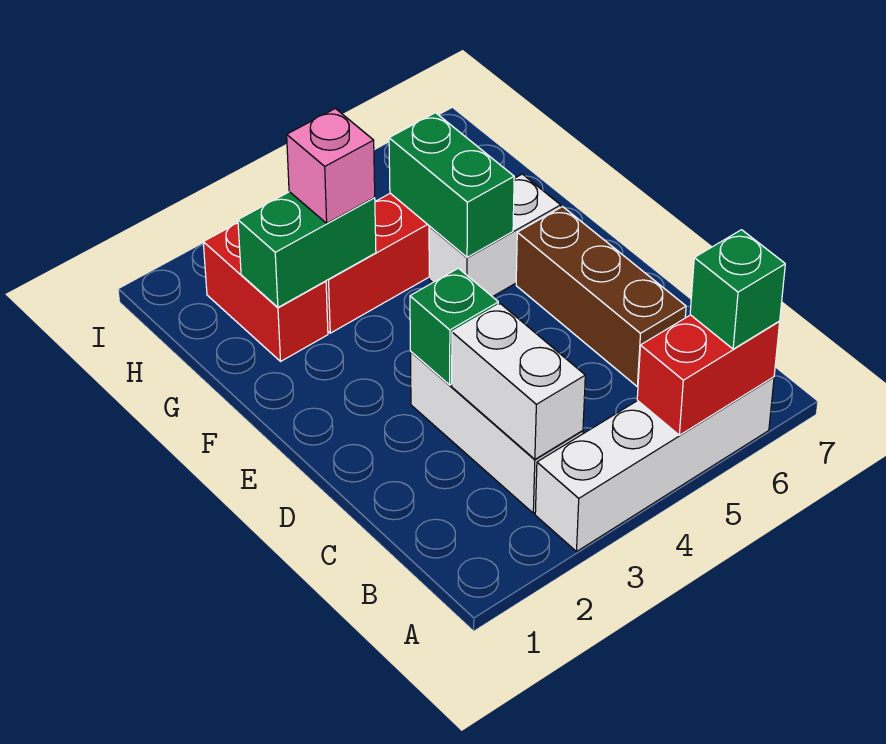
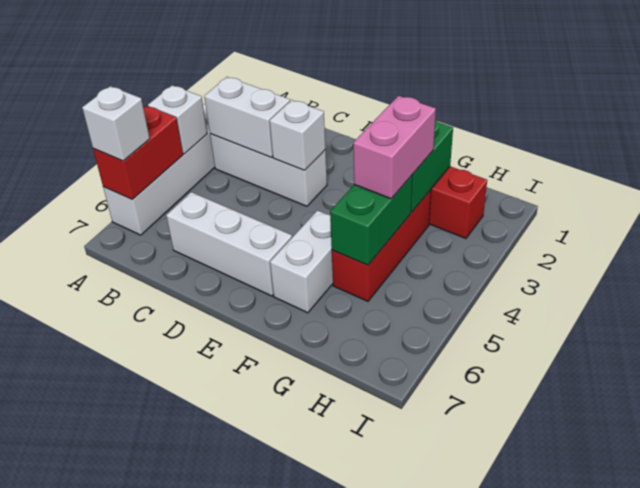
none -> white 1x1 brick [148,85,207,154]
green 1x1 brick [690,230,785,349] -> white 1x1 brick [82,86,150,161]
brown 1x3 brick [516,207,686,387] -> white 1x3 brick [166,192,292,296]
green 1x1 brick [410,268,498,385] -> white 1x1 brick [270,100,325,170]
green 1x2 brick [389,113,514,257] -> green 1x2 brick turned to [330,176,412,265]
pink 1x1 brick [287,109,375,223] -> pink 1x2 brick [353,96,436,199]

